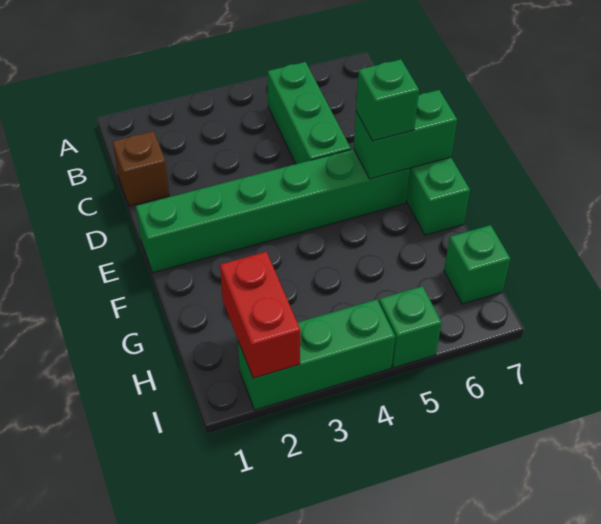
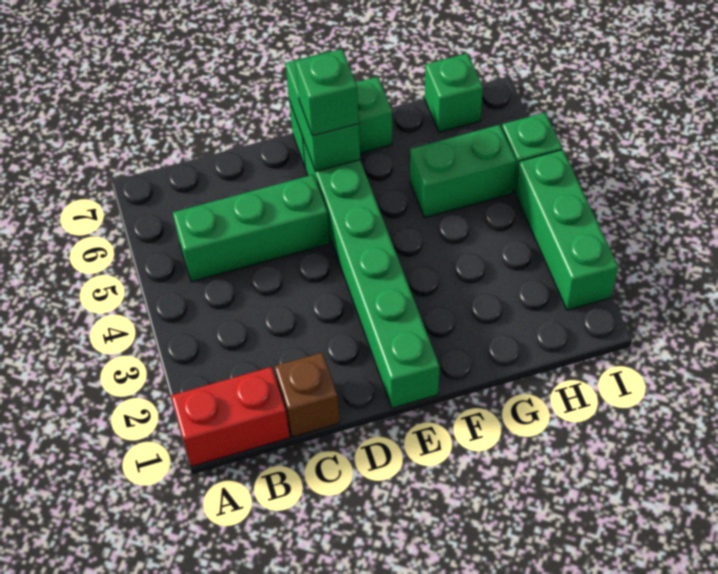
none -> green 1x2 brick [410,125,516,218]
red 1x2 brick [220,252,300,378] -> red 1x2 brick moved to [171,367,290,467]

